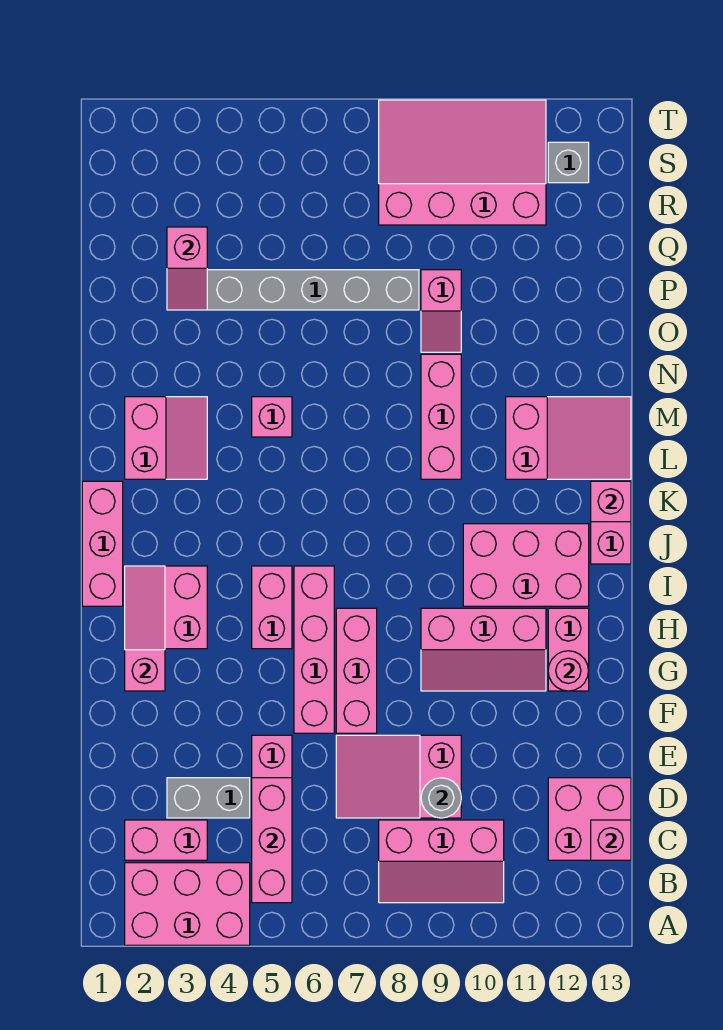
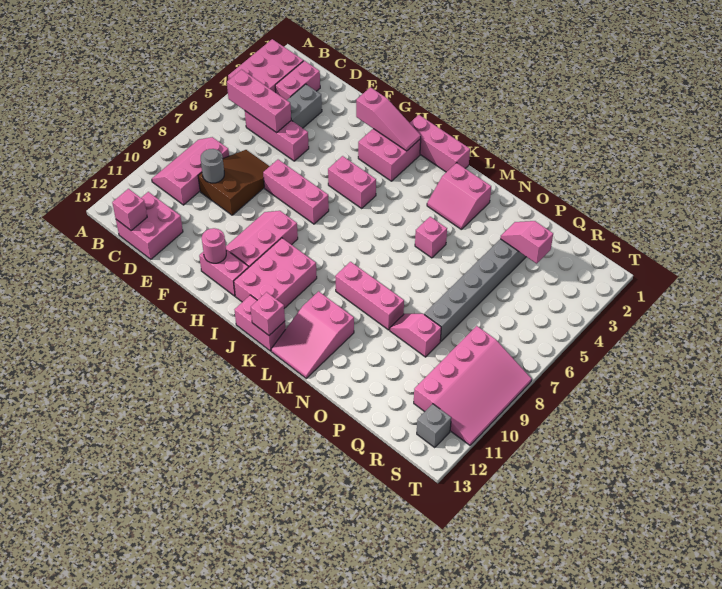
pink 2x3 slope [336,735,461,818] -> brown 2x3 slope [198,150,270,215]
pink 1x4 brick [294,566,334,733] -> none

